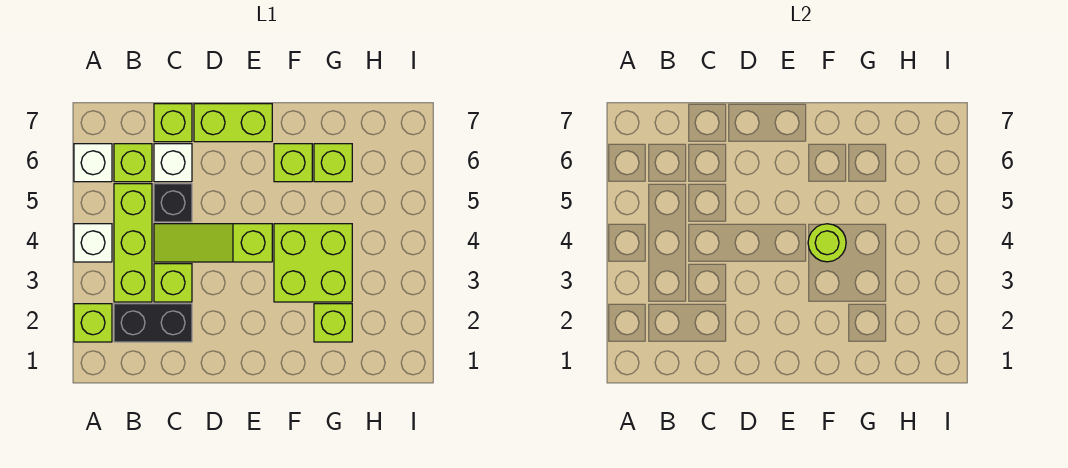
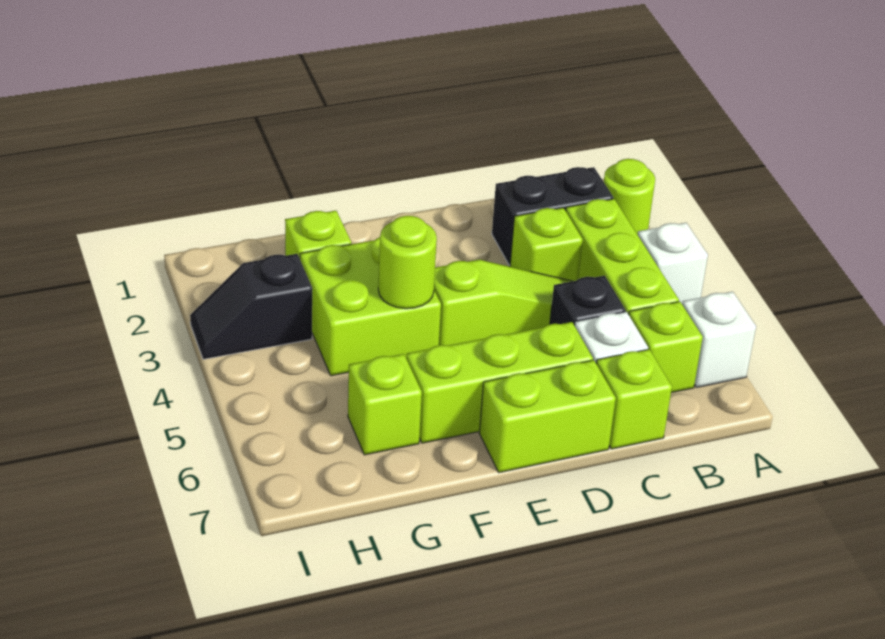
lime 1x1 brick [74,304,112,342] -> lime 1x1 round brick [604,159,655,234]
lime 1x1 brick [274,144,312,182] -> lime 1x3 brick [406,322,593,443]
none -> black 1x2 slope [190,254,312,359]

